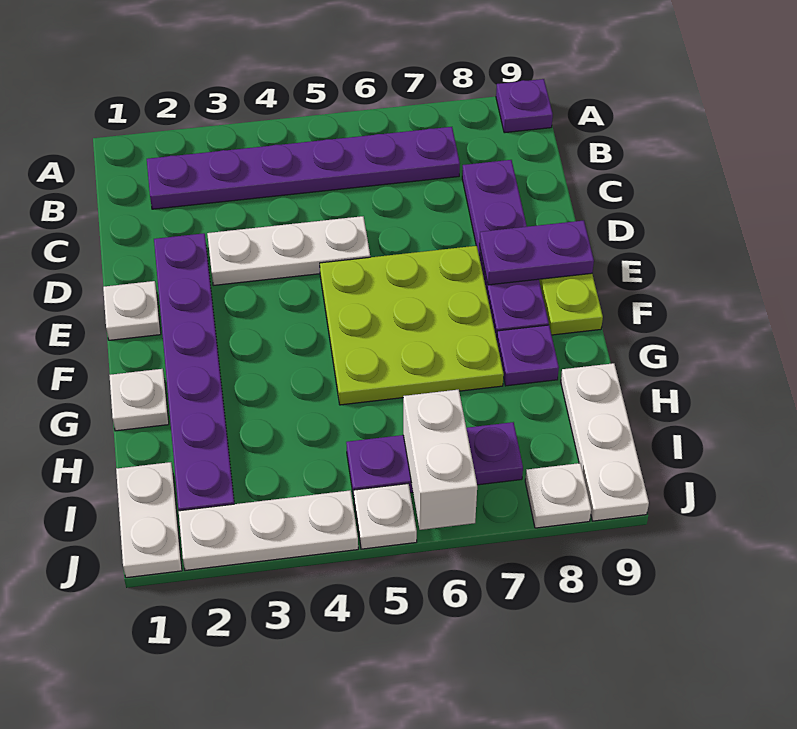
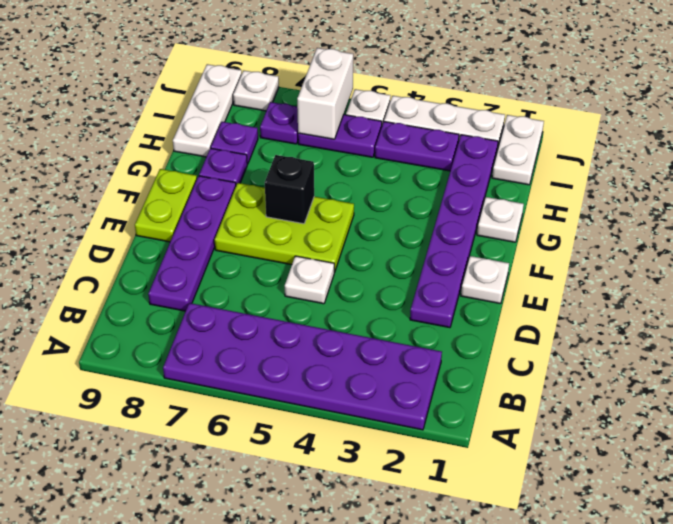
purple 1x1 plate [496,79,553,133] -> purple 1x1 plate moved to [211,122,258,164]
purple 1x6 plate [147,127,460,209] -> purple 2x6 plate [163,303,442,430]
white 1x3 plate [207,216,370,285] -> white 1x1 plate [285,256,334,304]
lime 3x3 plate [320,246,504,405] -> lime 2x3 plate [215,183,354,272]
purple 1x2 plate [480,220,594,285] -> purple 1x2 plate moved to [375,122,459,171]
none -> black 1x1 brick [265,155,314,224]

